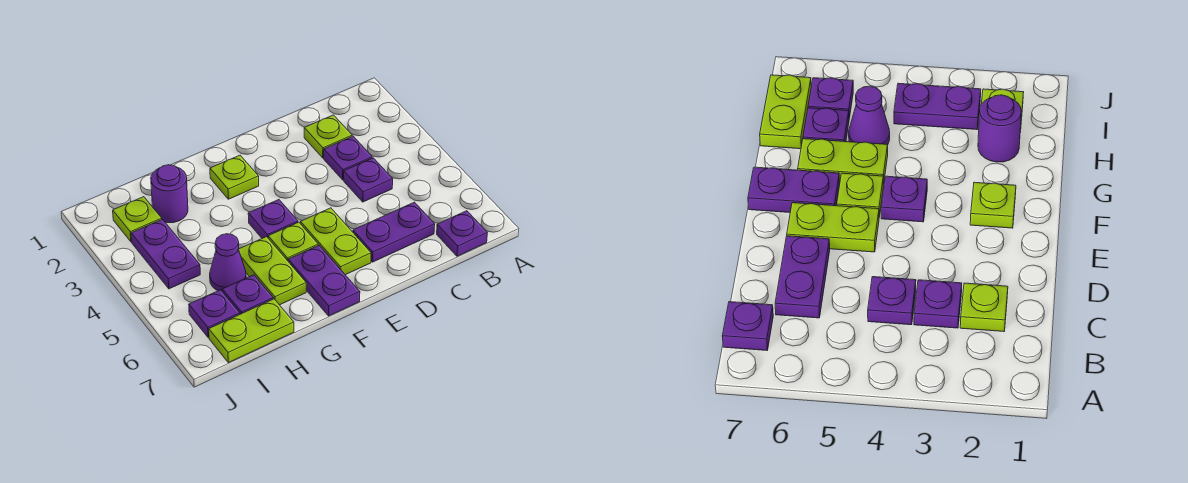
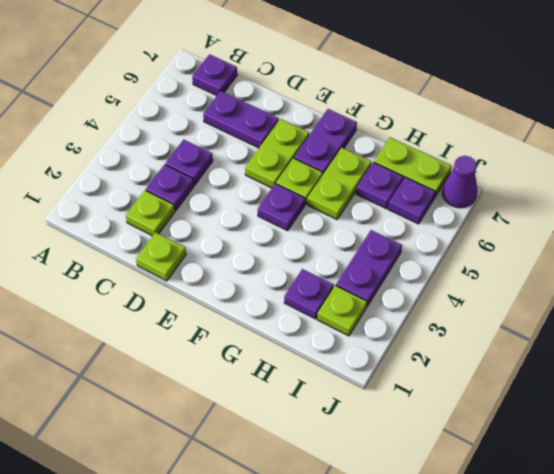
lime 1x1 plate [210,155,259,199] -> lime 1x1 plate moved to [136,232,186,281]
purple 1x1 round brick [151,165,188,223] -> purple 1x1 plate [284,269,334,319]
purple 1x1 cone [210,234,246,291] -> purple 1x1 cone moved to [442,156,477,208]

